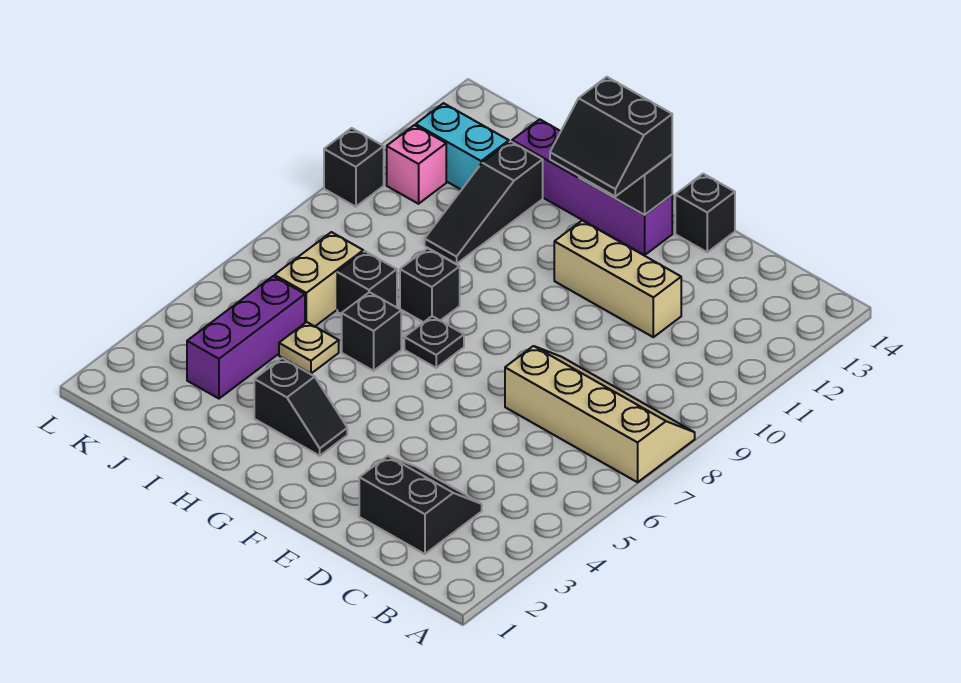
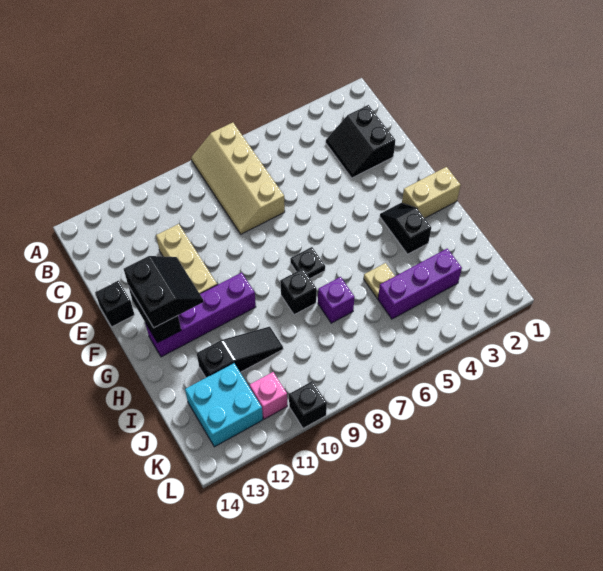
purple 1x4 brick [512,119,672,255] -> purple 1x4 brick turned to [145,272,256,357]
black 1x1 brick [342,292,401,371] -> none
black 1x1 brick [337,251,397,314] -> purple 1x1 brick [318,277,354,323]
tan 1x2 brick [274,232,363,326] -> tan 1x2 brick moved to [402,167,461,218]
cyan 1x2 brick [416,103,509,190] -> cyan 2x2 brick [185,363,263,447]

